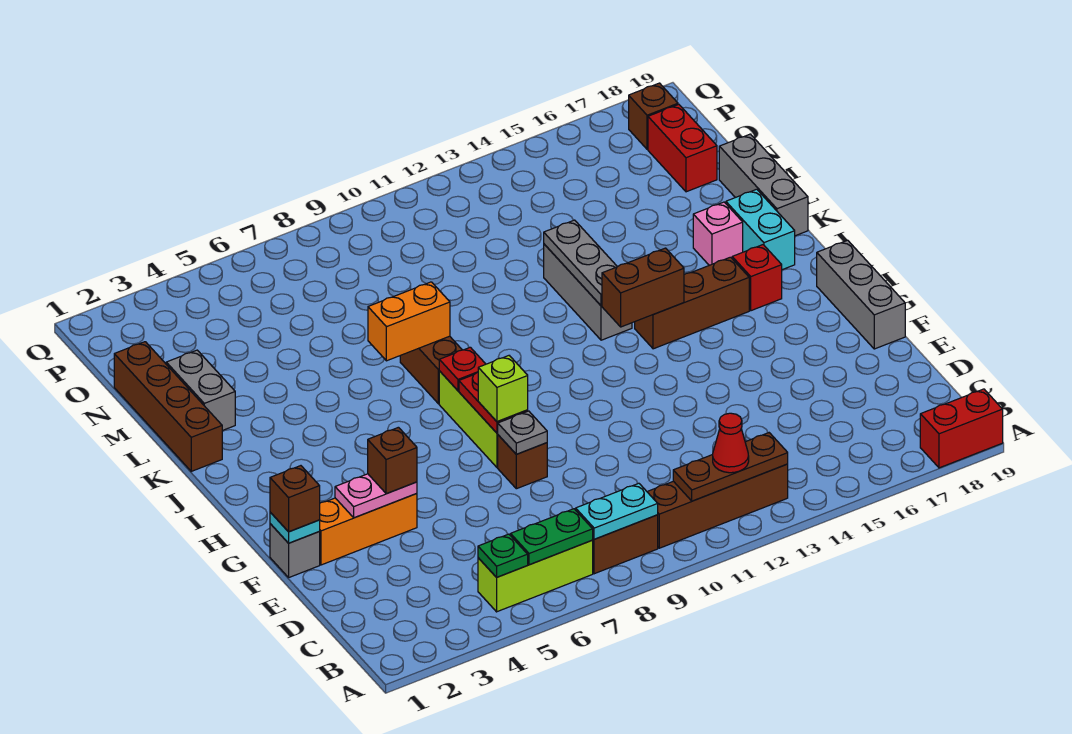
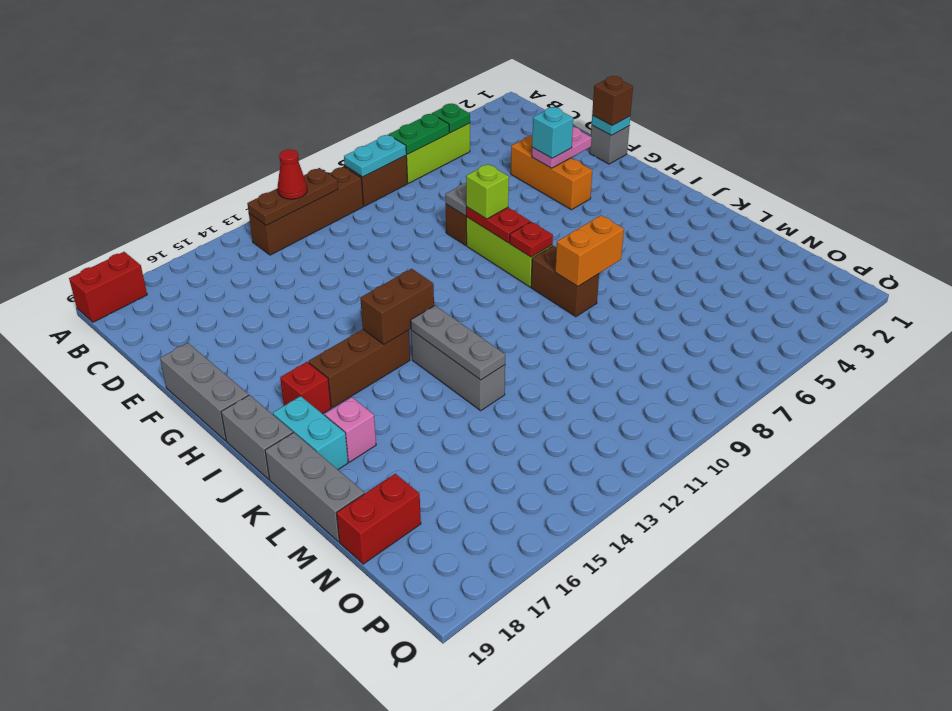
orange 1x3 brick [319,494,417,565] -> orange 1x3 brick turned to [511,136,592,210]
brown 1x1 brick [368,427,417,494] -> cyan 1x1 brick [532,107,573,158]
brown 1x4 brick [114,342,222,471] -> none
grey 1x2 brick [166,350,235,431] -> grey 1x2 brick moved to [221,395,293,479]
red 1x2 brick [648,104,717,192] -> red 1x2 brick turned to [337,474,421,564]
brown 1x1 brick [629,83,678,149] -> none

